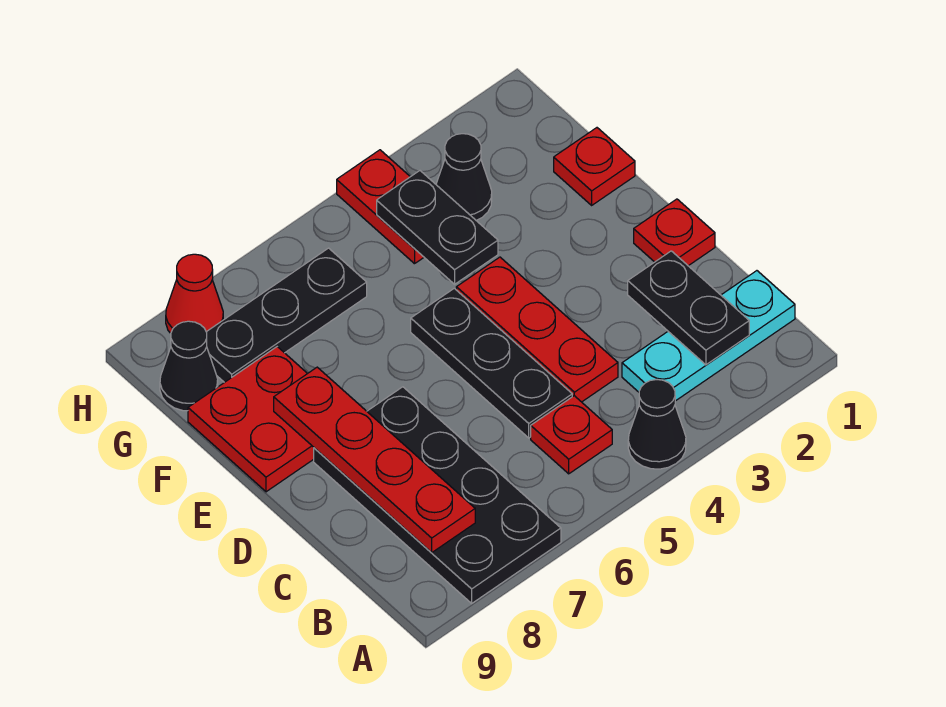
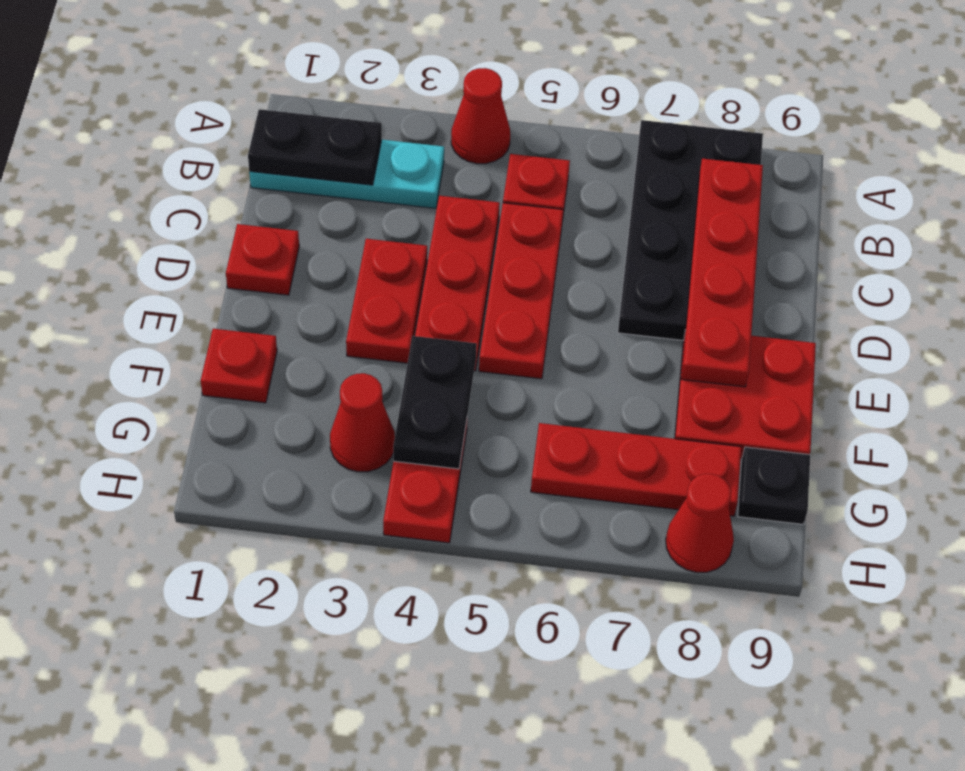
black 1x1 cone [628,380,686,469] -> red 1x1 cone [451,68,510,164]
black 1x2 plate [628,251,749,365] -> black 1x2 plate turned to [248,109,382,185]
black 1x3 plate [411,288,572,438] -> red 1x3 plate [479,203,563,379]
none -> red 1x2 plate [346,239,427,363]
black 1x1 cone [436,134,492,221] -> red 1x1 cone [330,373,395,472]
black 1x3 plate [207,248,367,382] -> red 1x3 plate [531,423,741,516]
black 1x1 cone [160,321,218,411] -> black 1x1 plate [738,447,810,524]

